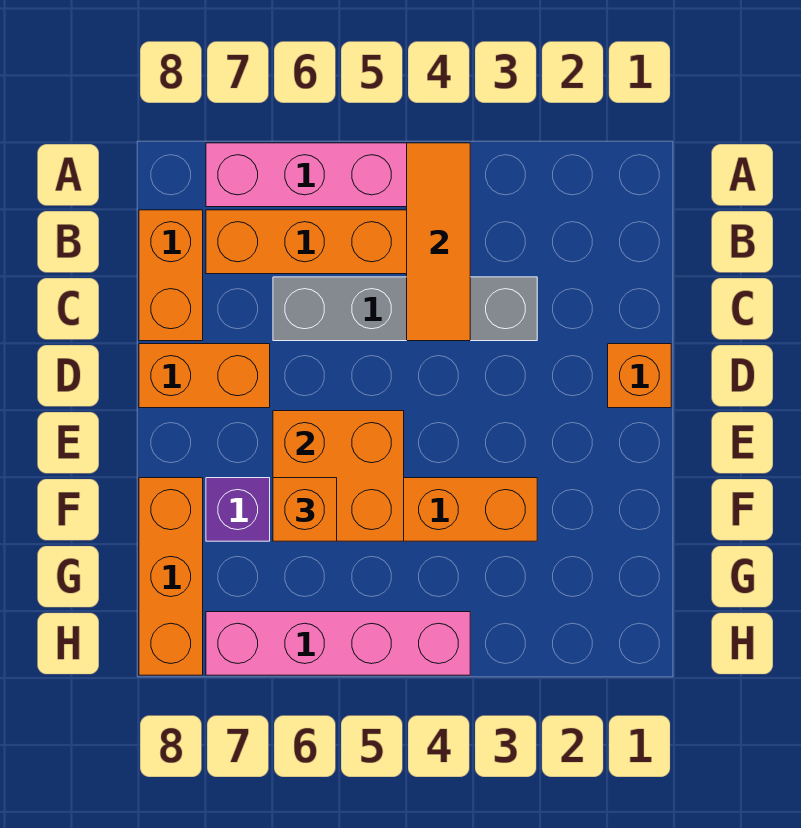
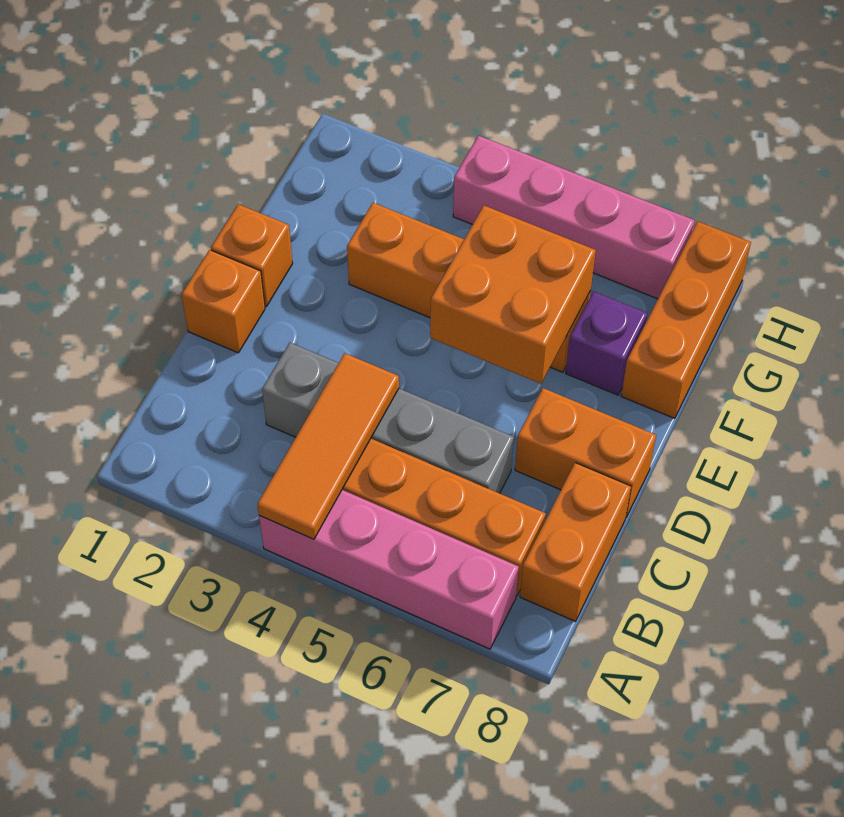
orange 1x1 brick [273,478,337,541] -> orange 1x1 brick moved to [211,204,293,306]

